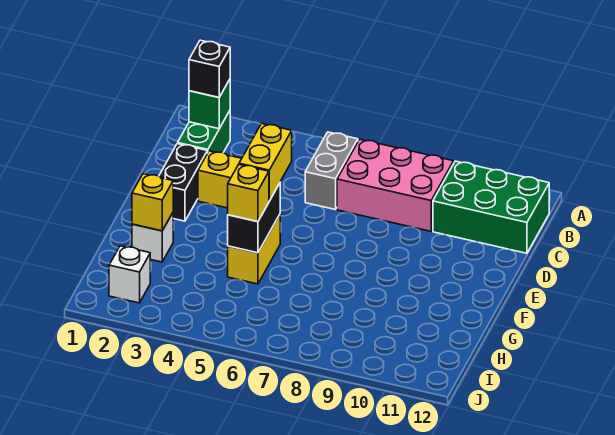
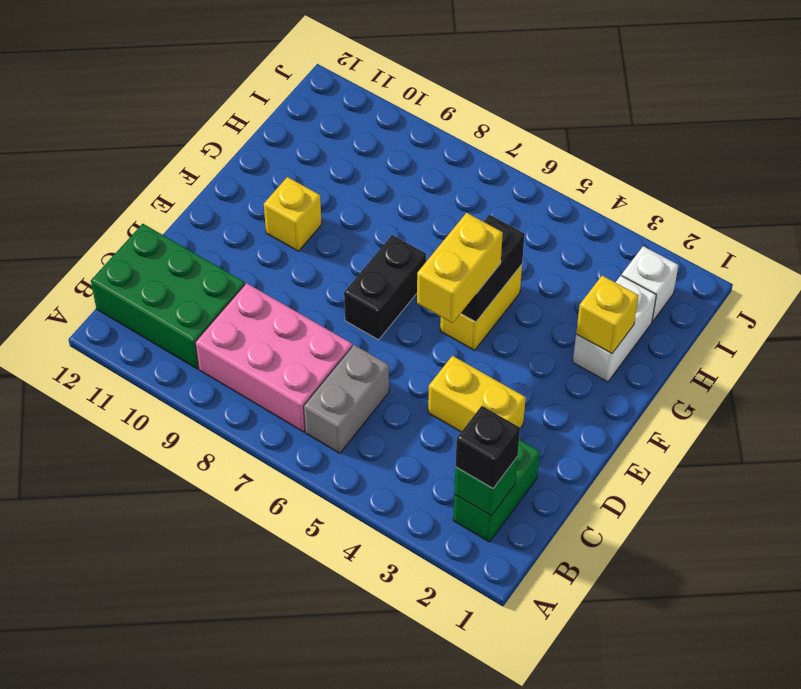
black 1x2 brick [159,144,207,221] -> black 1x2 brick moved to [344,235,426,340]
white 1x1 brick [132,213,173,262] -> white 1x2 brick [573,276,656,382]
yellow 1x1 brick [228,165,269,222] -> yellow 1x1 brick moved to [264,177,322,251]

